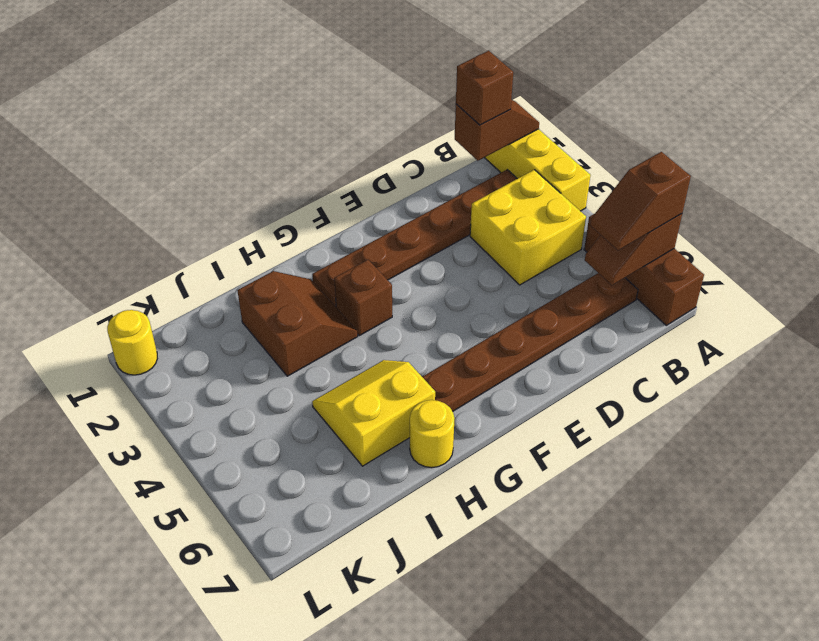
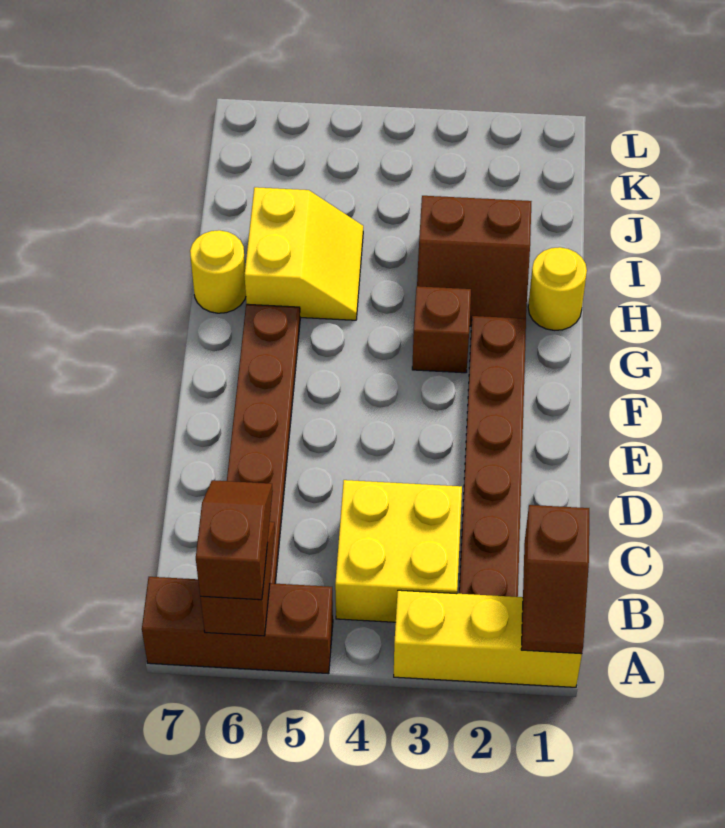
brown 1x1 brick [456,51,513,125] -> none
yellow 1x1 round brick [107,310,157,375] -> yellow 1x1 round brick moved to [528,247,587,330]

